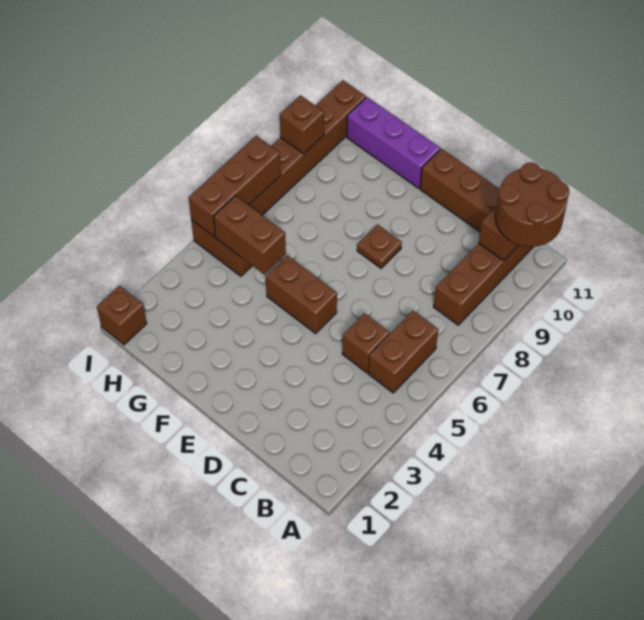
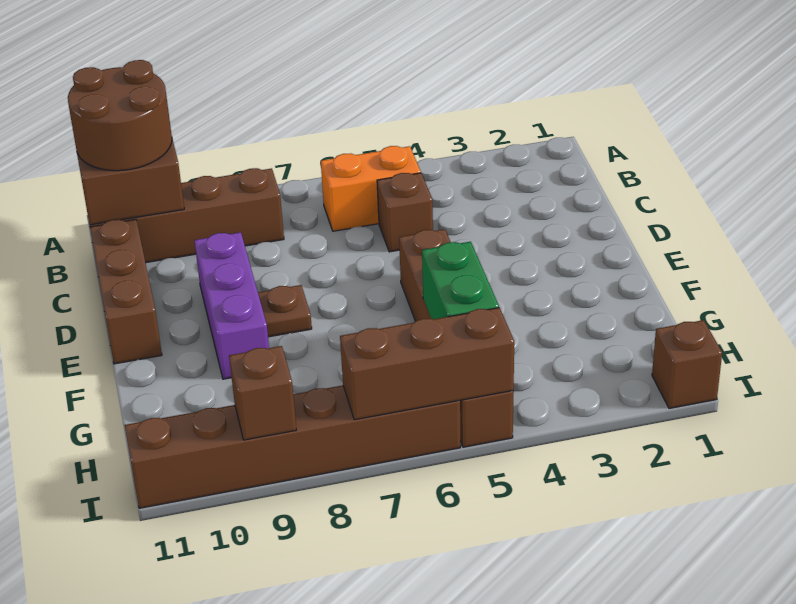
brown 1x2 brick [368,311,438,393] -> orange 1x2 brick [321,146,421,231]
purple 1x3 brick [347,97,440,188] -> purple 1x3 brick moved to [194,232,269,379]
brown 1x2 brick [213,196,286,274] -> green 1x2 brick [422,242,499,319]

